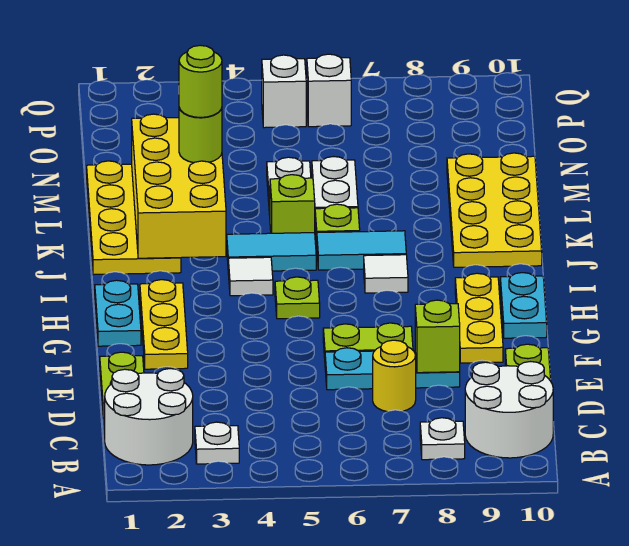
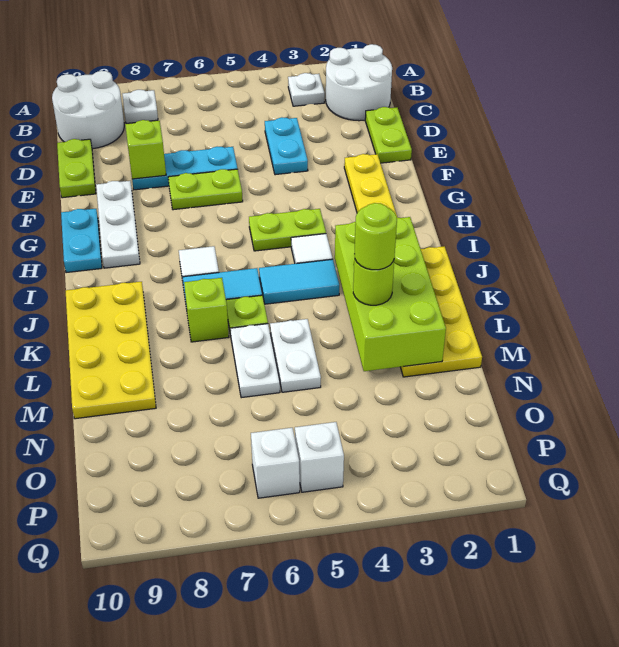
yellow 1x1 round brick [373,340,416,412] -> none
yellow 1x3 plate [455,273,503,363] -> white 1x3 plate [96,181,140,268]
cyan 1x2 plate [95,280,141,346] -> cyan 1x2 plate moved to [265,117,308,175]
lime 1x1 plate [275,277,320,319] -> lime 1x2 plate [249,209,326,251]
yellow 2x4 brick [132,114,226,258] -> lime 2x4 brick [335,217,446,371]
lime 1x1 brick [270,175,315,233] -> lime 1x1 brick moved to [184,278,229,342]

